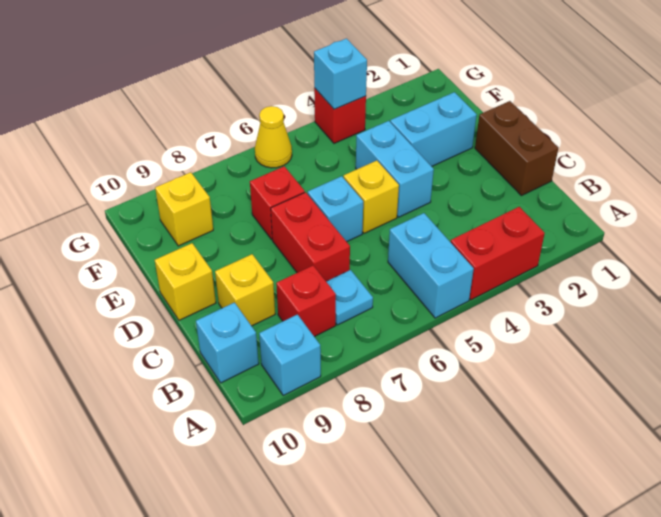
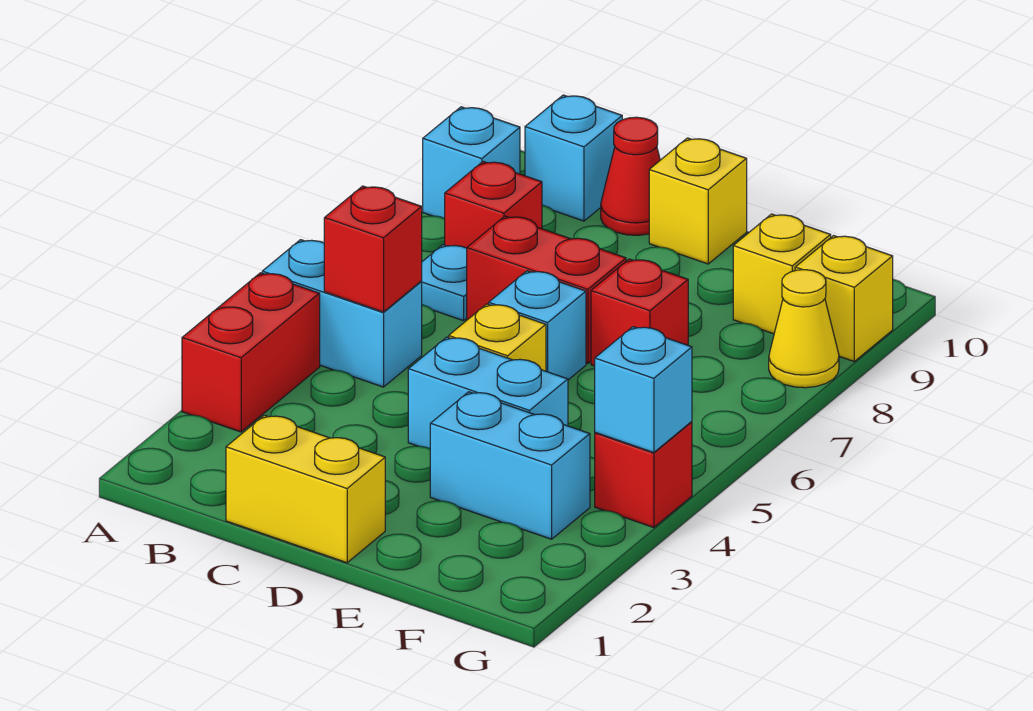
none -> red 1x1 brick [324,186,422,312]
brown 1x2 brick [475,101,558,196] -> yellow 1x2 brick [226,415,385,563]
yellow 1x1 brick [215,254,275,326] -> yellow 1x1 brick moved to [795,236,893,361]
none -> red 1x1 cone [601,117,660,235]
cyan 1x2 brick [390,92,477,166] -> cyan 1x2 brick turned to [430,392,590,539]
yellow 1x1 cone [255,106,292,168] -> yellow 1x1 cone moved to [769,270,839,388]

